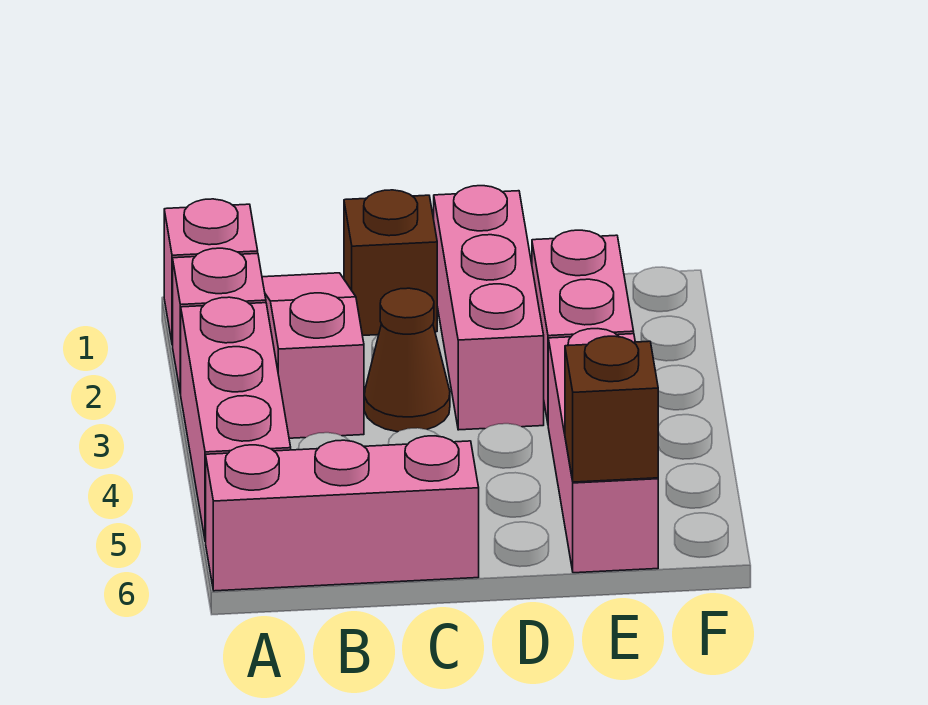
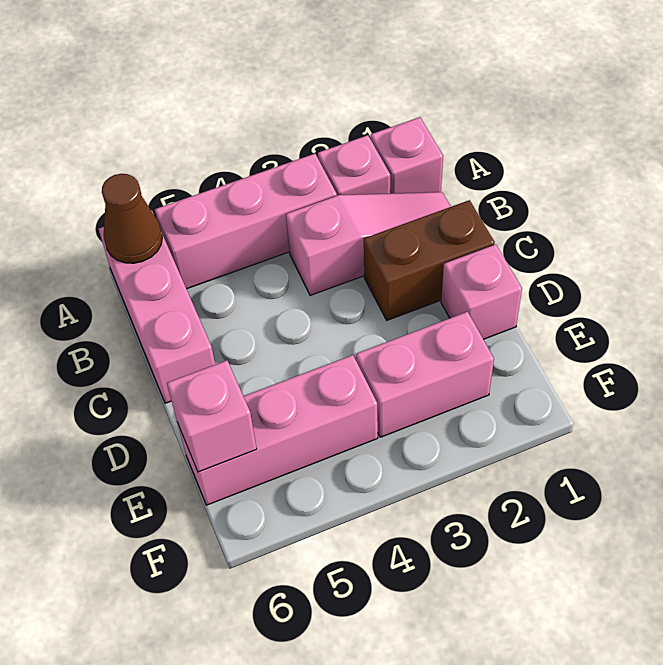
brown 1x1 brick [344,190,437,336] -> brown 1x2 brick [364,200,495,320]
brown 1x1 cone [364,288,450,432] -> brown 1x1 cone moved to [102,174,162,263]
pink 1x3 brick [434,186,544,430] -> pink 1x1 brick [441,245,522,339]
brown 1x1 brick [565,336,658,482] -> pink 1x1 brick [167,361,257,472]

